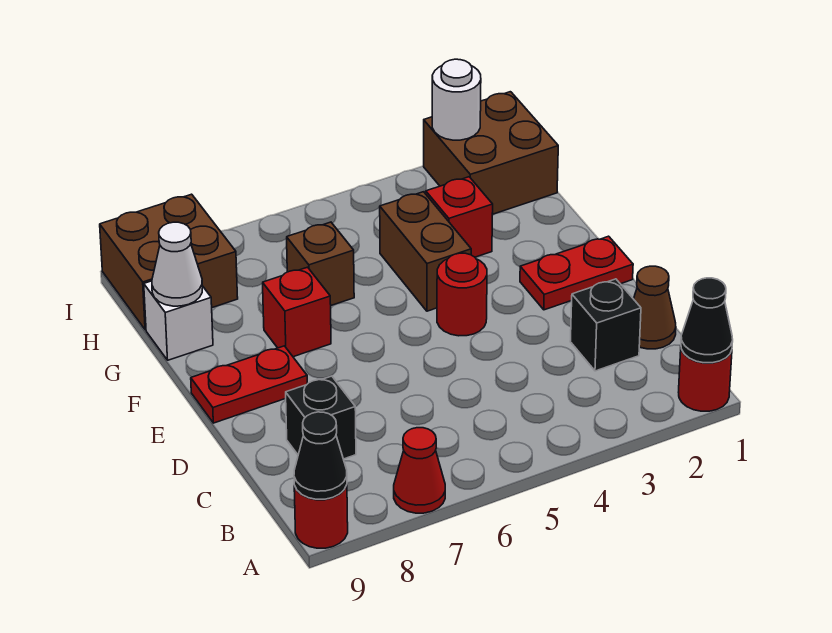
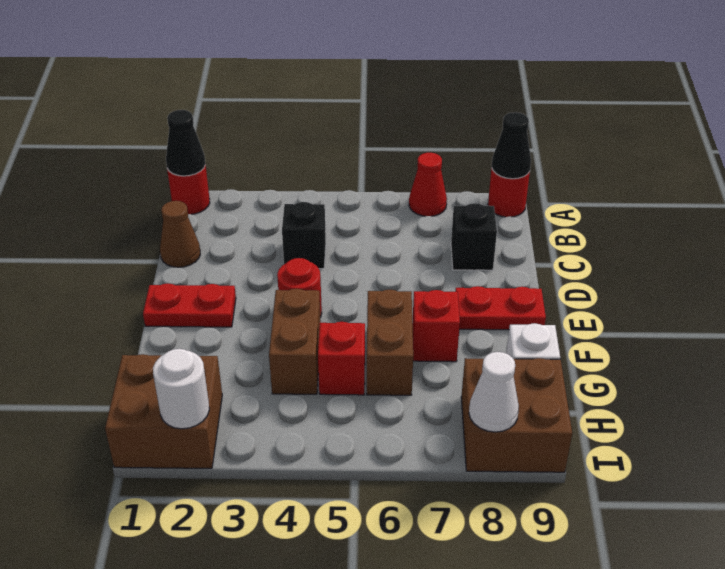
black 1x1 brick [570,279,641,371] -> black 1x1 brick moved to [282,202,326,269]
red 1x1 brick [426,177,493,257] -> red 1x1 brick moved to [318,322,365,395]
brown 1x1 brick [287,222,354,305] -> brown 1x2 brick [367,290,413,395]
white 1x1 cone [152,222,203,306] -> white 1x1 cone moved to [469,352,519,432]

